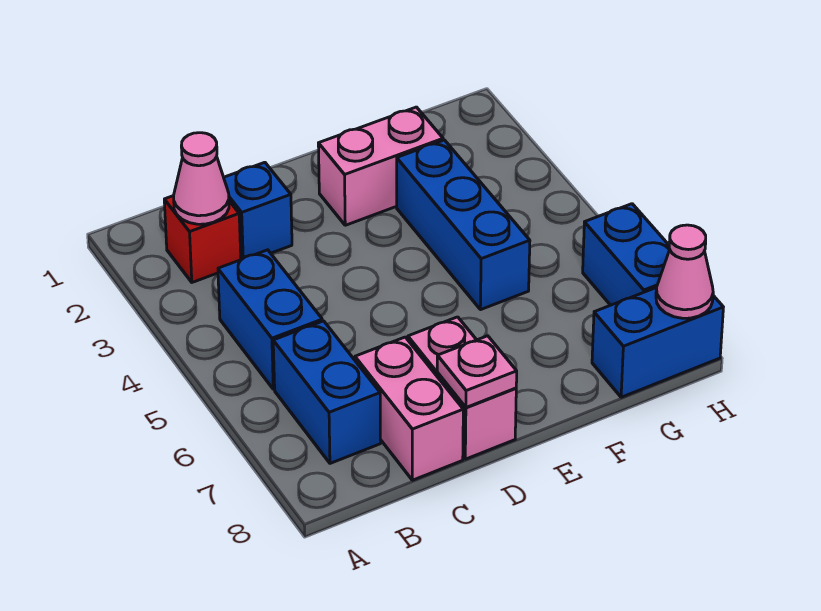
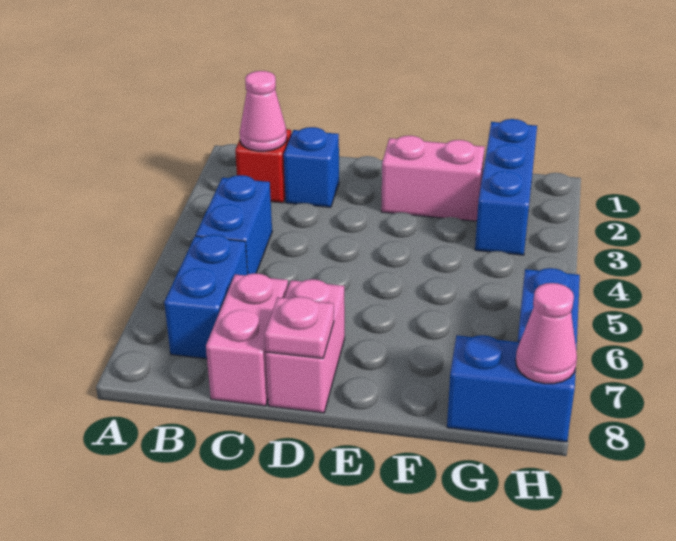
blue 1x3 brick [397,140,530,310] -> blue 1x3 brick moved to [475,119,537,255]

